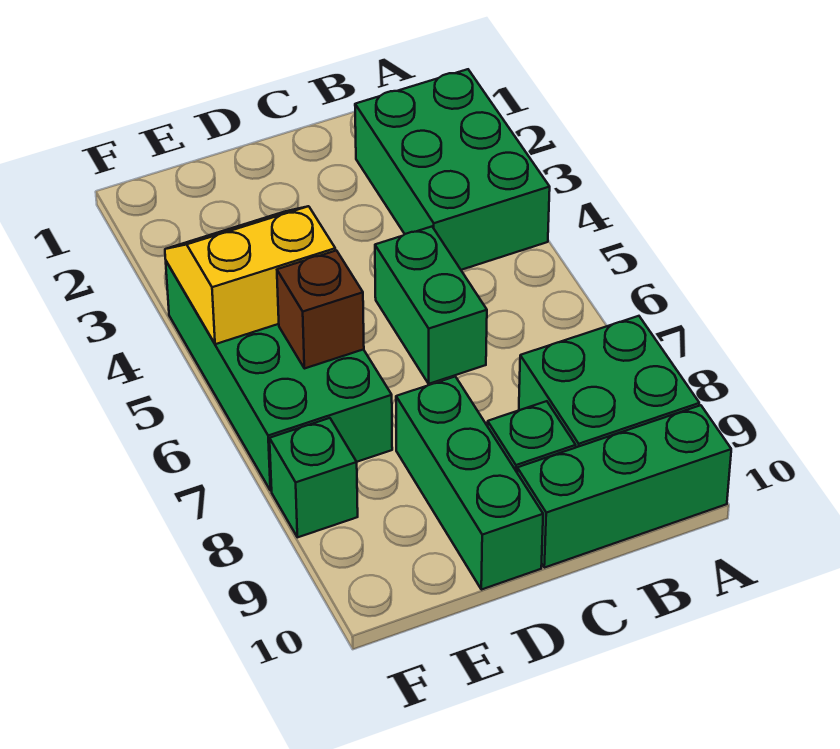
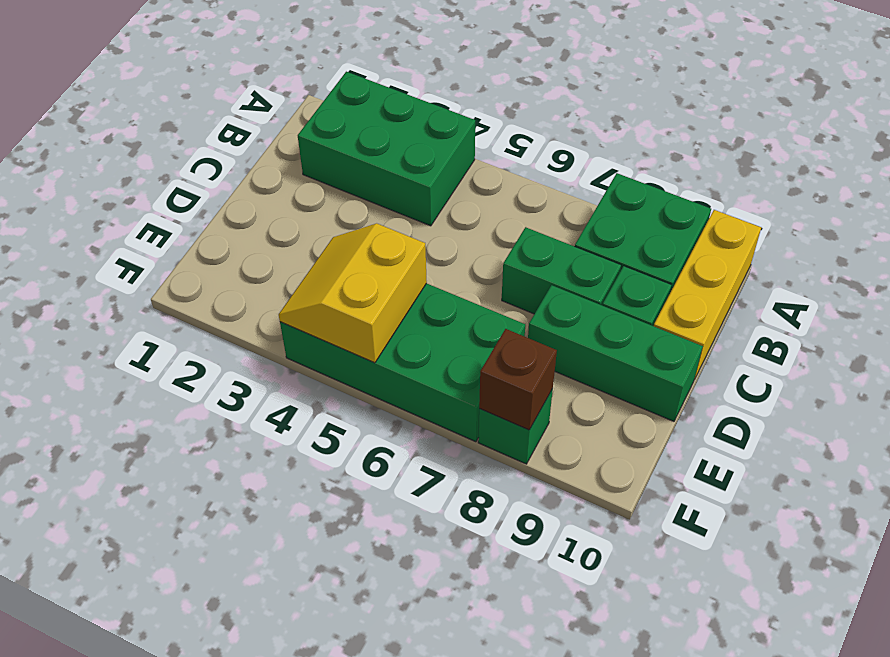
green 1x3 brick [517,405,731,568] -> yellow 1x3 brick [654,210,761,380]
green 1x2 brick [375,227,487,384] -> green 1x2 brick moved to [502,227,621,314]
brown 1x1 brick [277,250,364,369] -> brown 1x1 brick moved to [479,329,557,430]

